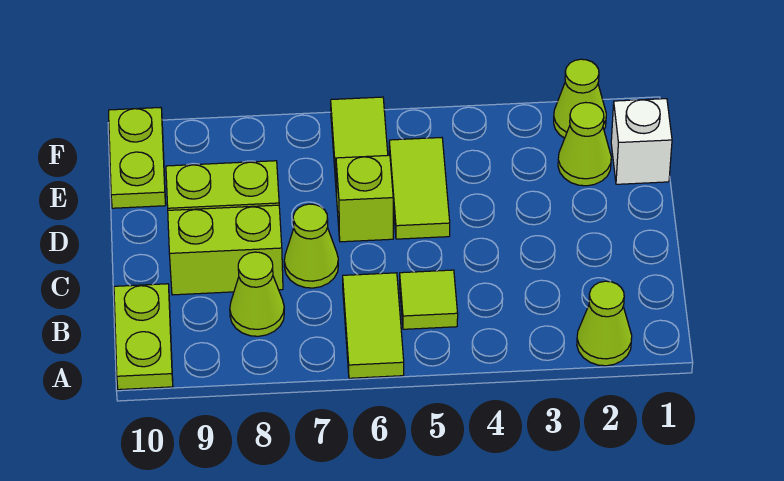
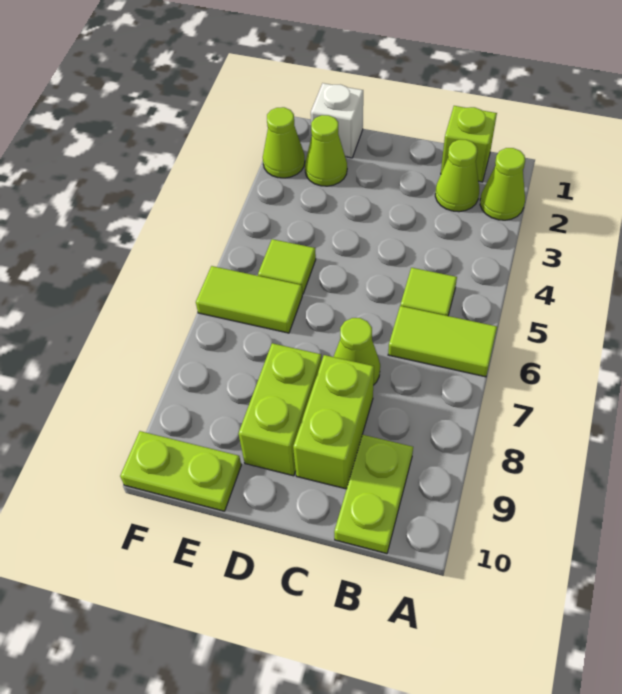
lime 1x2 plate [114,284,173,390] -> lime 1x2 plate turned to [334,435,413,554]
lime 1x1 cone [230,252,284,336] -> lime 1x1 cone moved to [435,140,479,212]
lime 1x2 tile [389,138,450,239] -> lime 1x1 tile [258,239,316,294]
lime 1x1 brick [336,155,393,242] -> lime 1x1 brick moved to [441,106,497,182]

